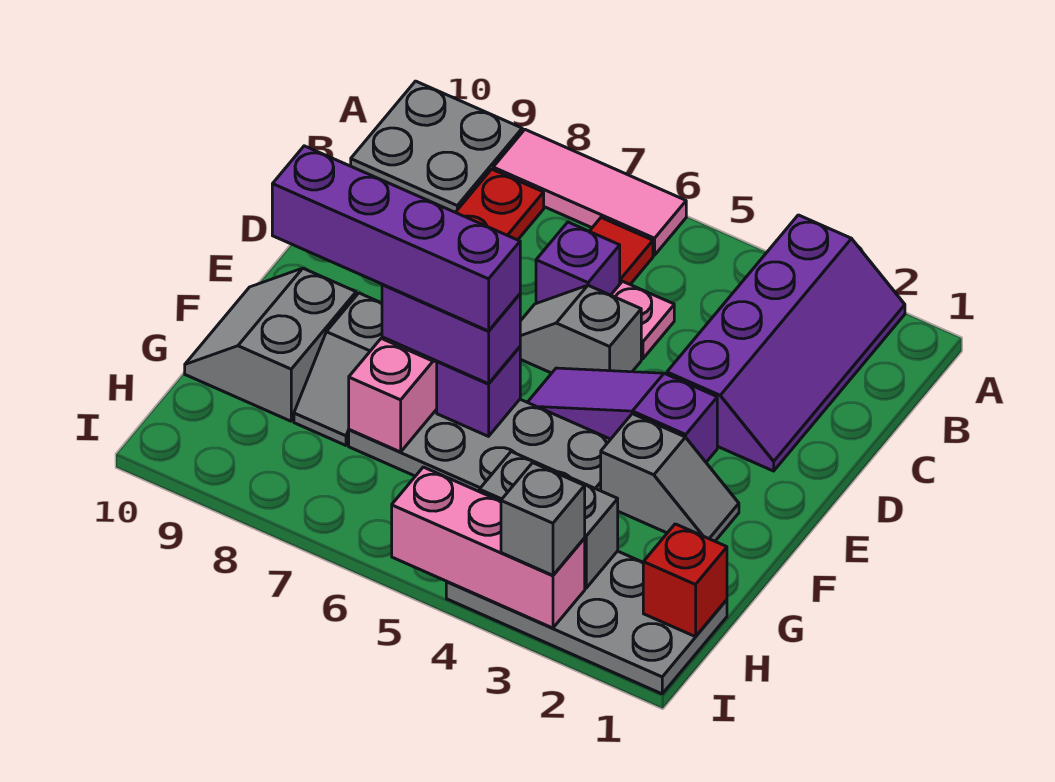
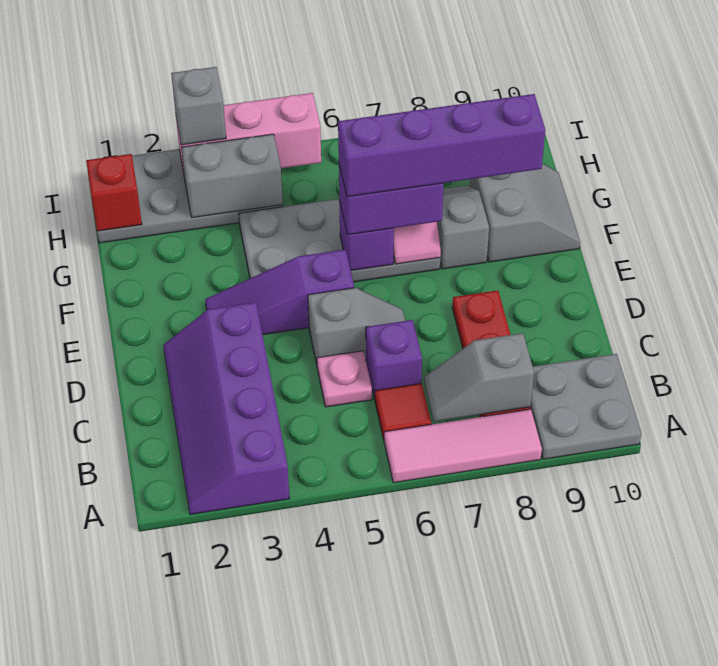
purple 1x3 slope [528,368,717,462] -> purple 1x3 slope turned to [205,250,354,335]
grey 1x2 slope [601,414,739,541] -> grey 1x2 slope moved to [424,333,534,422]

